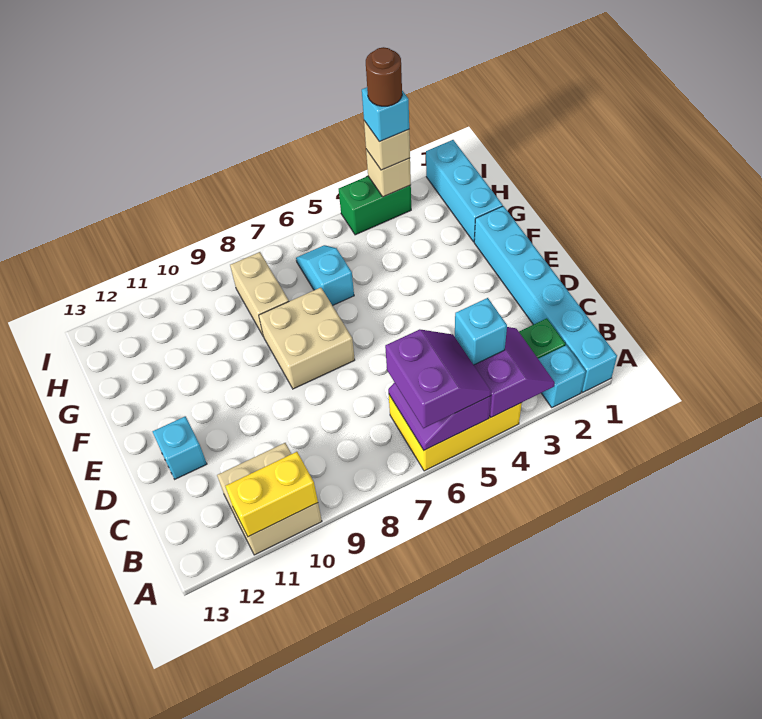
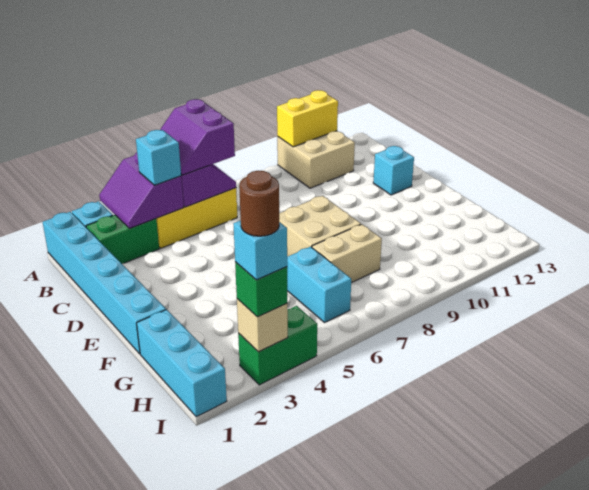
cyan 1x2 slope [296,245,354,306] -> cyan 1x2 brick [287,247,351,322]
tan 1x2 brick [230,252,289,337] -> tan 1x2 brick turned to [312,224,382,283]
tan 1x1 brick [364,121,410,170] -> green 1x1 brick [235,262,287,317]

